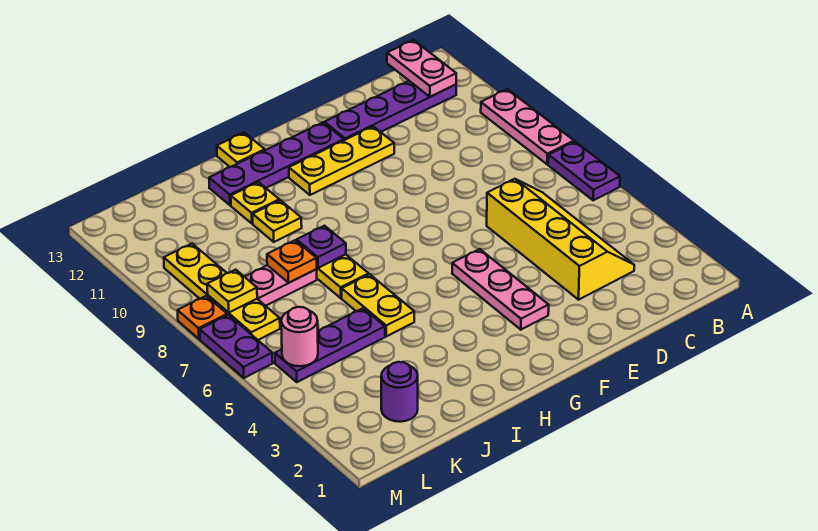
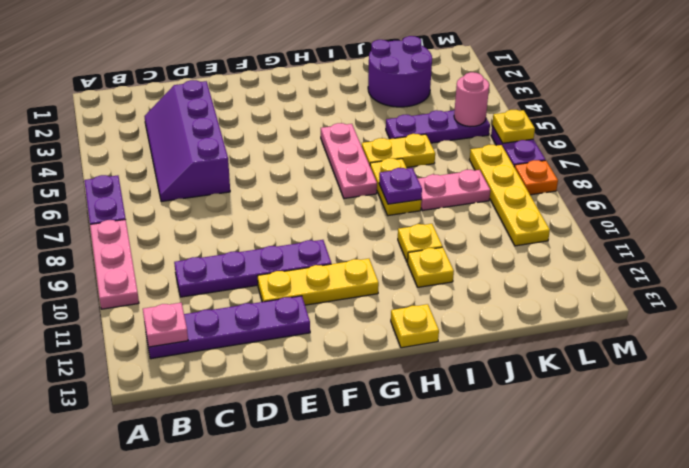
pink 1x2 plate [387,40,456,97] -> pink 1x1 plate [143,303,188,347]
yellow 2x4 slope [487,179,634,300] -> purple 2x4 slope [144,80,230,202]
pink 1x3 plate [452,249,549,330] -> pink 1x3 plate moved to [321,123,377,199]
purple 1x4 plate [209,123,344,205] -> purple 1x4 plate moved to [174,240,331,297]
yellow 1x2 plate [342,274,414,336] -> yellow 1x2 plate turned to [362,134,435,167]
orange 1x1 plate [267,240,317,283] -> none
purple 1x1 round brick [381,362,418,422] -> purple 2x2 round brick [368,36,432,107]
yellow 1x1 plate [207,270,257,313] -> yellow 1x1 plate moved to [492,110,535,143]

